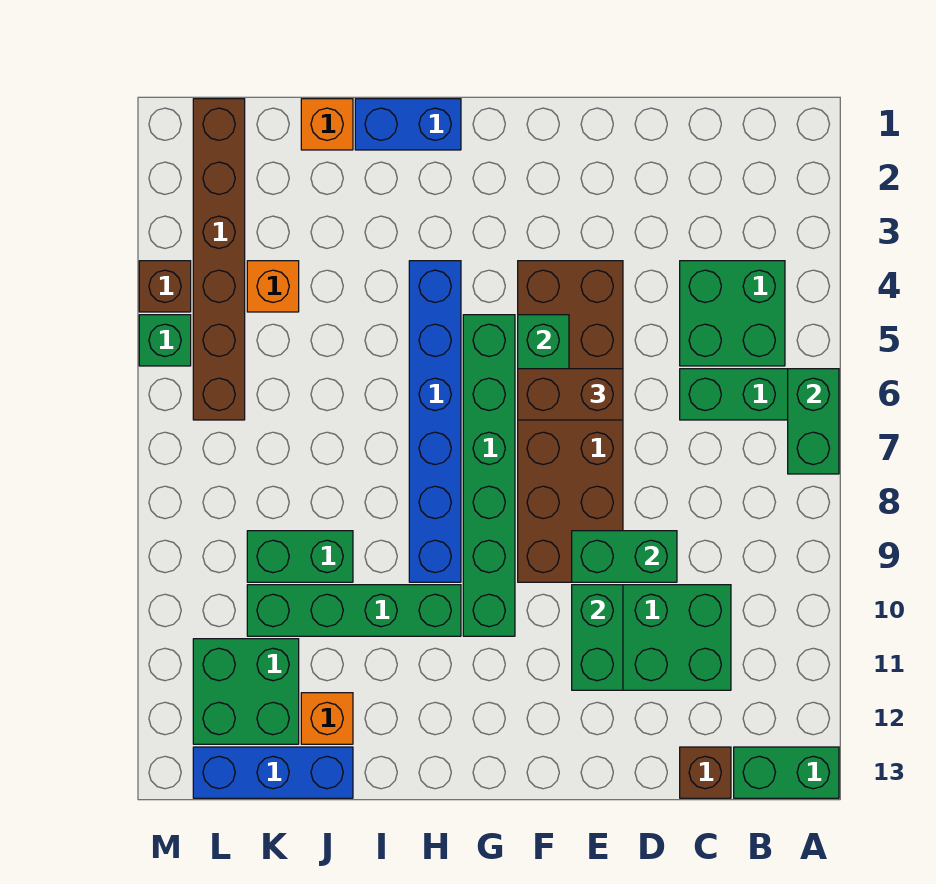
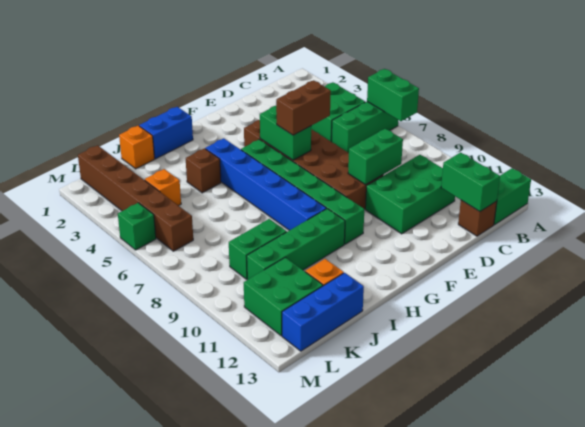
green 1x2 brick [572,585,623,690] -> green 1x2 brick moved to [441,153,500,212]
brown 1x1 brick [139,261,191,312] -> brown 1x1 brick moved to [186,148,221,193]

